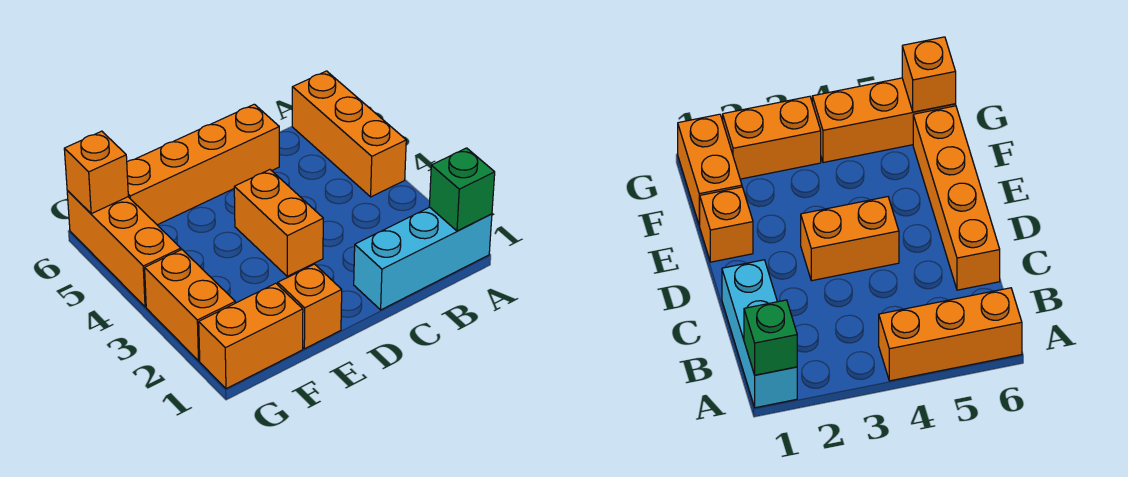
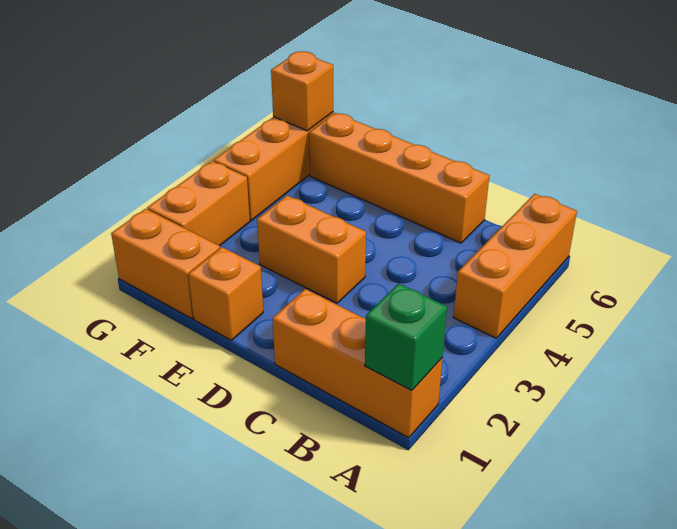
cyan 1x3 brick [354,207,492,310] -> orange 1x3 brick [272,289,443,438]
orange 1x2 brick [234,170,323,276] -> orange 1x2 brick turned to [257,196,366,303]

